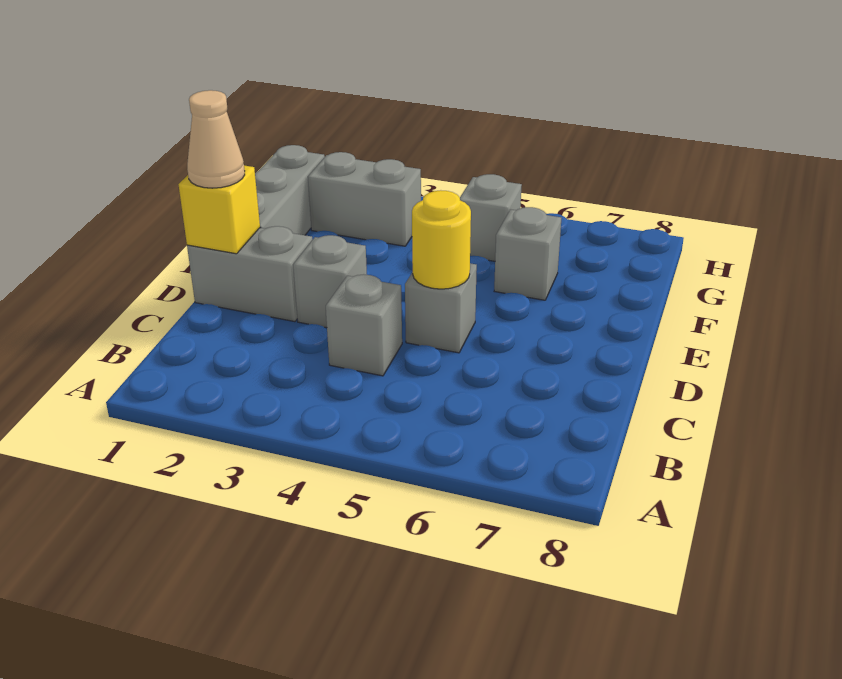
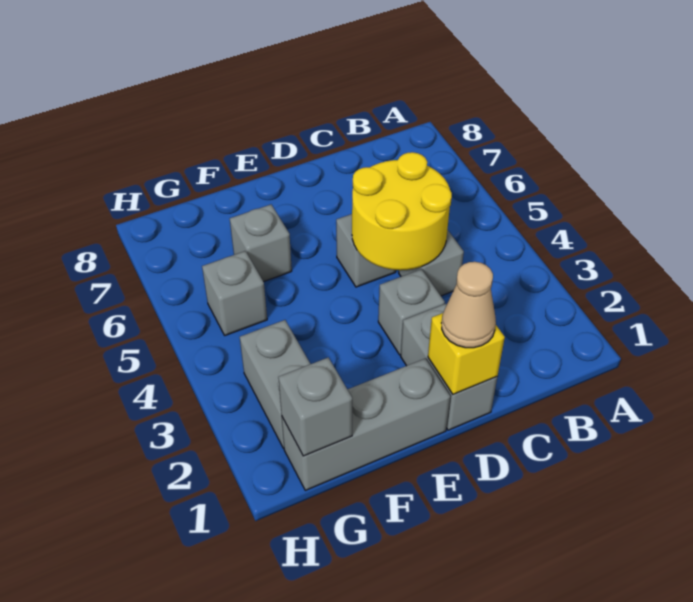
yellow 1x1 round brick [412,190,471,289] -> yellow 2x2 round brick [352,152,452,270]
none -> grey 1x1 brick [278,358,352,456]

